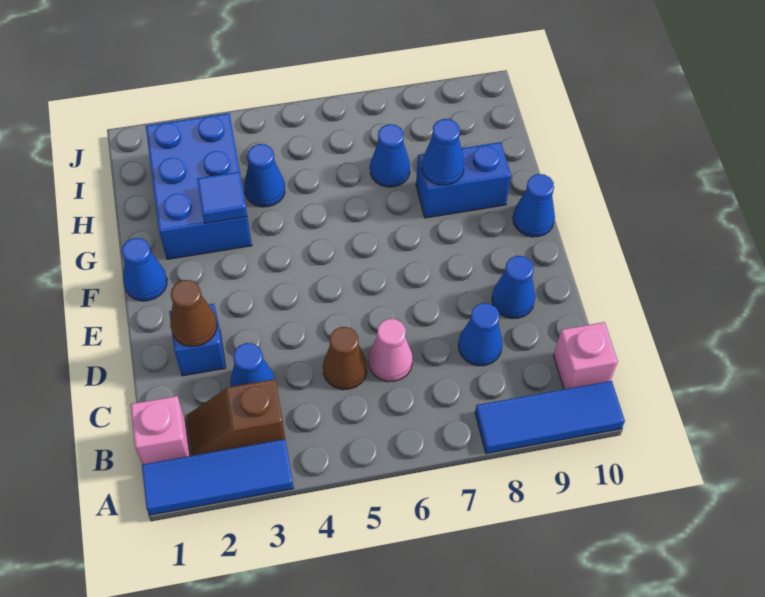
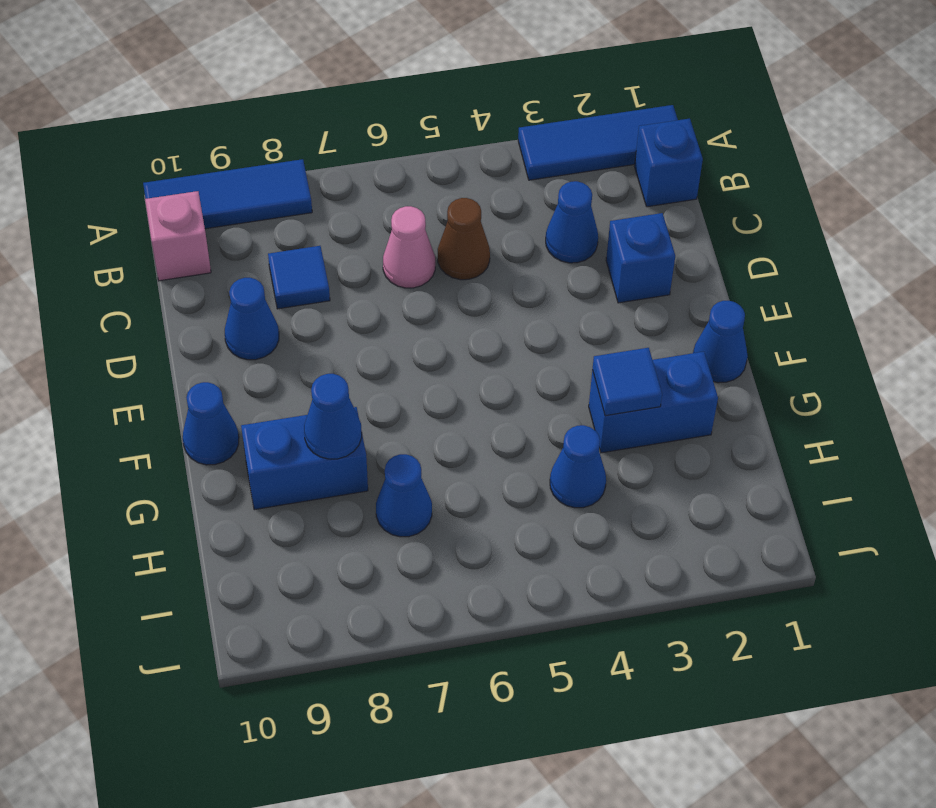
pink 1x1 brick [130,396,190,464] -> blue 1x1 brick [635,118,703,207]
brown 1x2 slope [186,379,285,456] -> none
blue 1x1 cone [458,303,503,366] -> blue 1x1 tile [268,246,330,309]
brown 1x1 cone [170,280,217,346] -> none
blue 2x3 brick [146,113,252,259] -> blue 1x2 brick [589,352,718,453]

